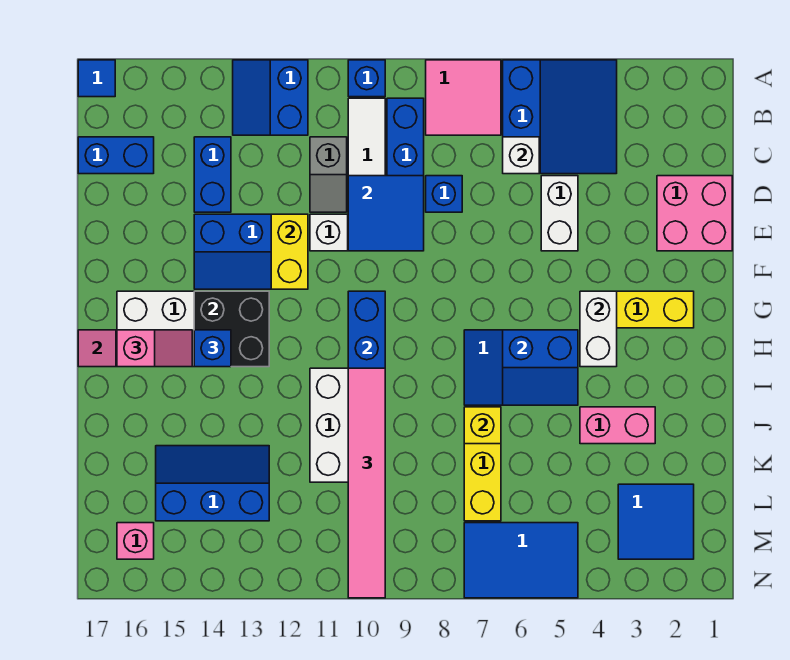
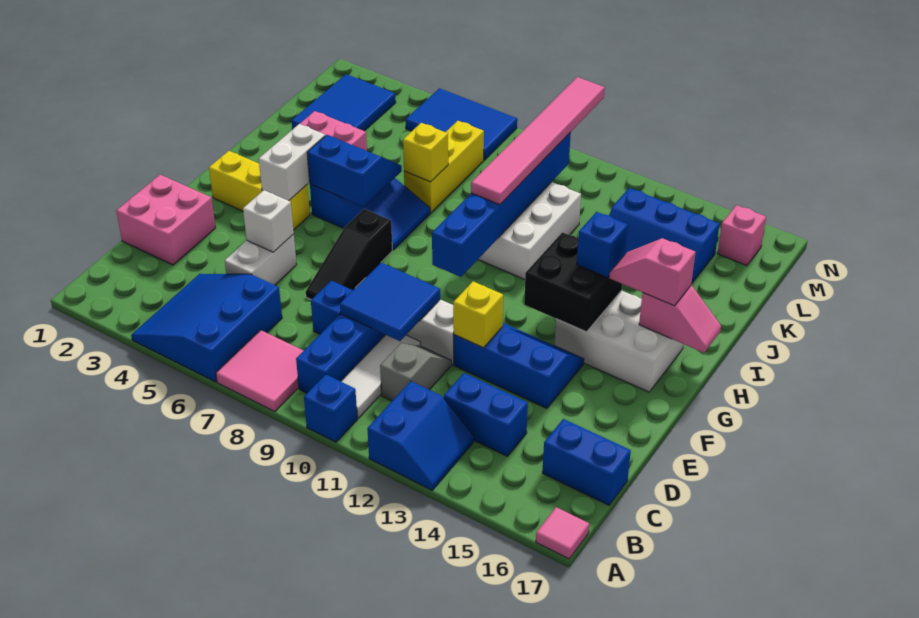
blue 1x1 tile [78,60,115,97] -> pink 1x1 tile [536,507,589,559]
white 1x1 brick [503,137,539,174] -> white 1x1 brick moved to [243,190,294,252]
blue 1x2 brick [194,137,231,212] -> blue 1x2 brick turned to [444,373,528,456]
none -> black 1x3 slope [306,209,392,300]
yellow 1x2 brick [271,214,308,289] -> yellow 1x1 brick [453,281,503,348]
blue 2x2 tile [618,484,694,559] -> blue 2x3 tile [292,74,396,131]

